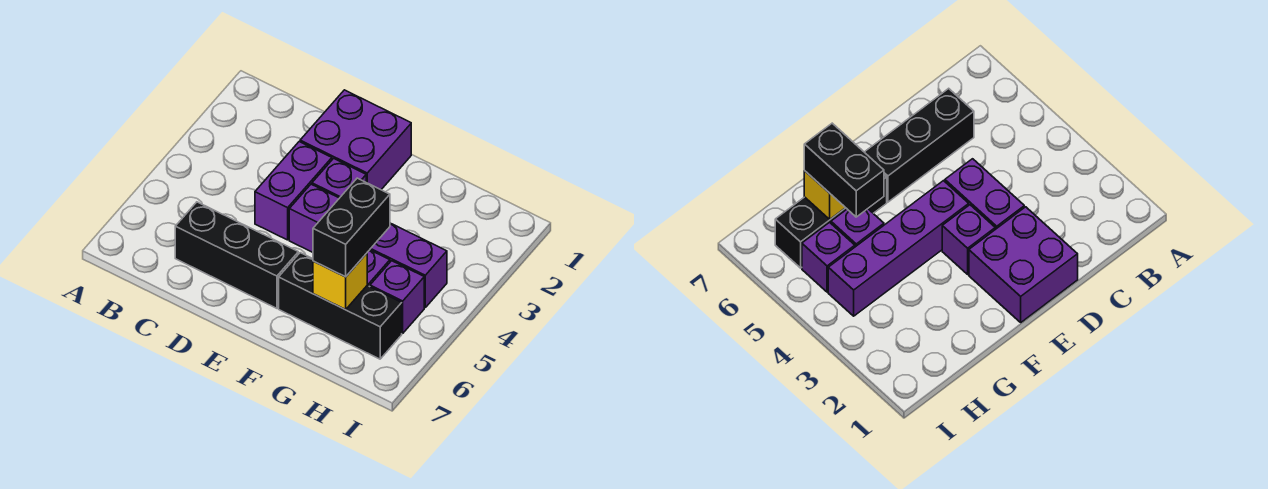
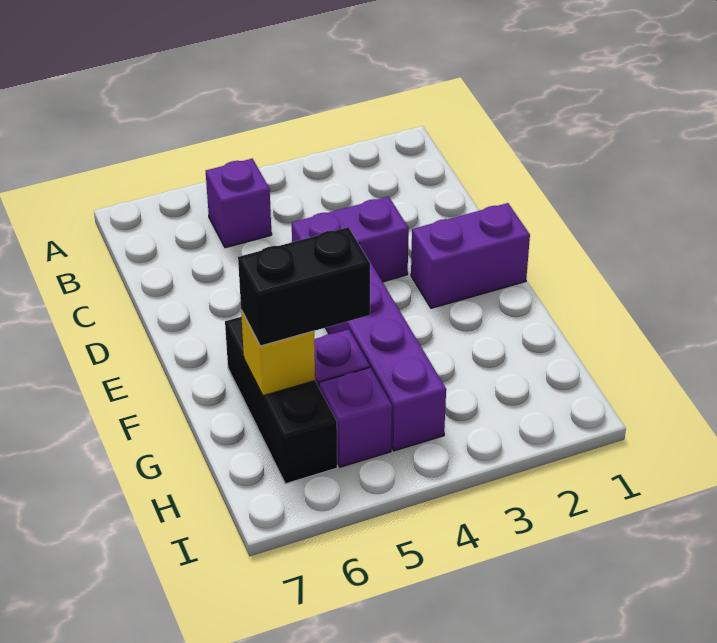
black 1x3 brick [175,202,298,308] -> none
purple 2x2 brick [300,90,411,190] -> purple 1x2 brick [411,203,530,308]
purple 1x1 brick [312,158,366,198] -> purple 1x1 brick moved to [206,159,272,248]

